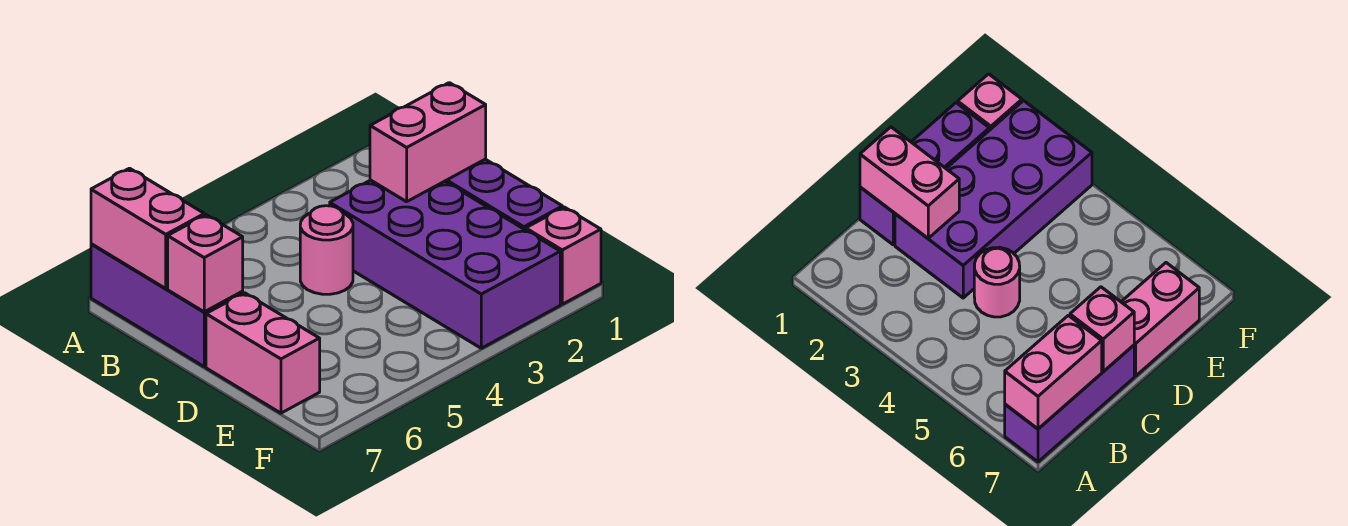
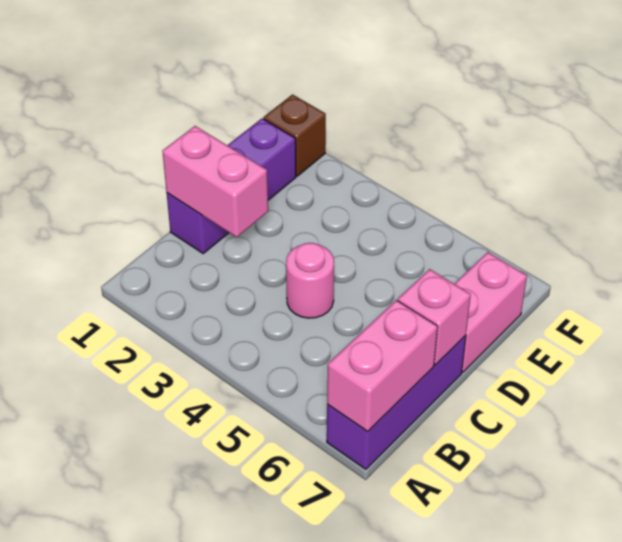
purple 2x4 brick [330,180,560,348] -> none
pink 1x1 brick [526,207,601,304] -> brown 1x1 brick [263,95,326,176]

